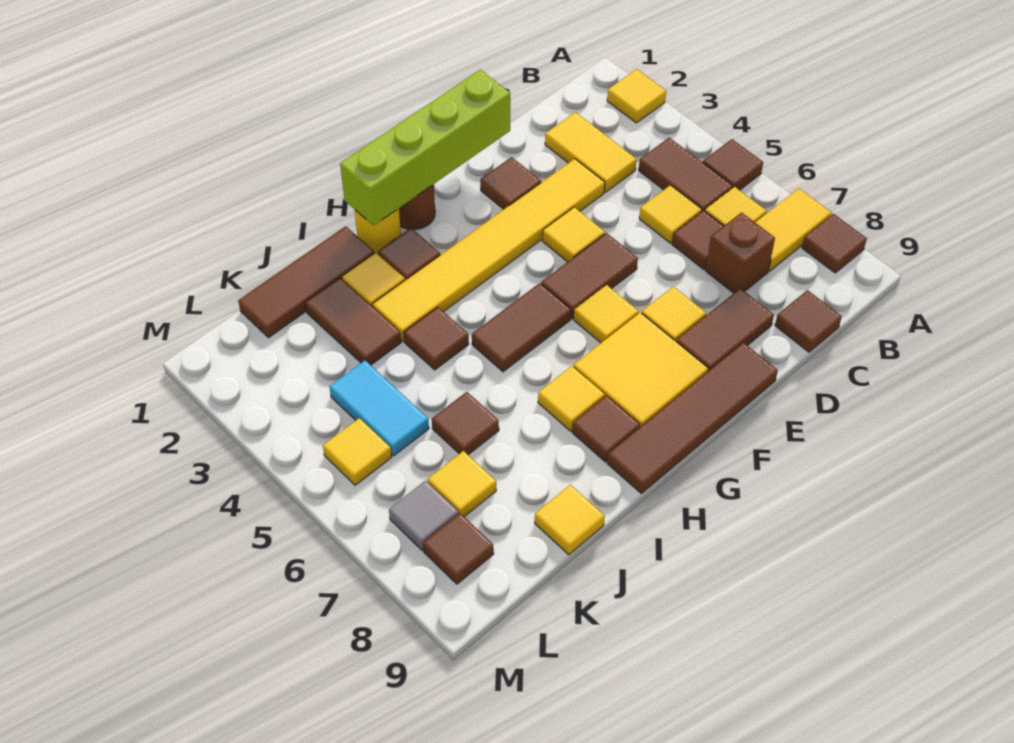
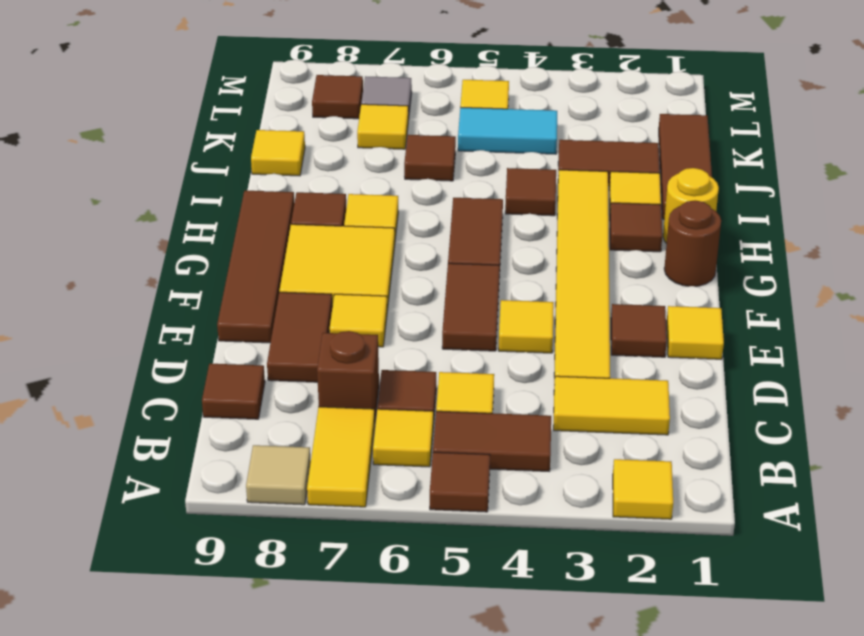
brown 1x1 tile [802,214,867,273] -> tan 1x1 tile [246,445,311,505]
lime 1x4 brick [340,70,510,225] -> none
yellow 1x1 tile [574,285,639,343] -> yellow 1x1 tile moved to [667,306,724,359]

